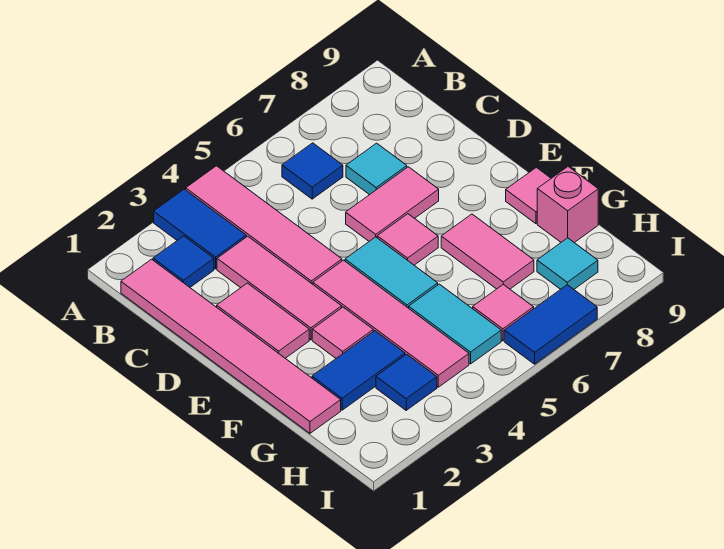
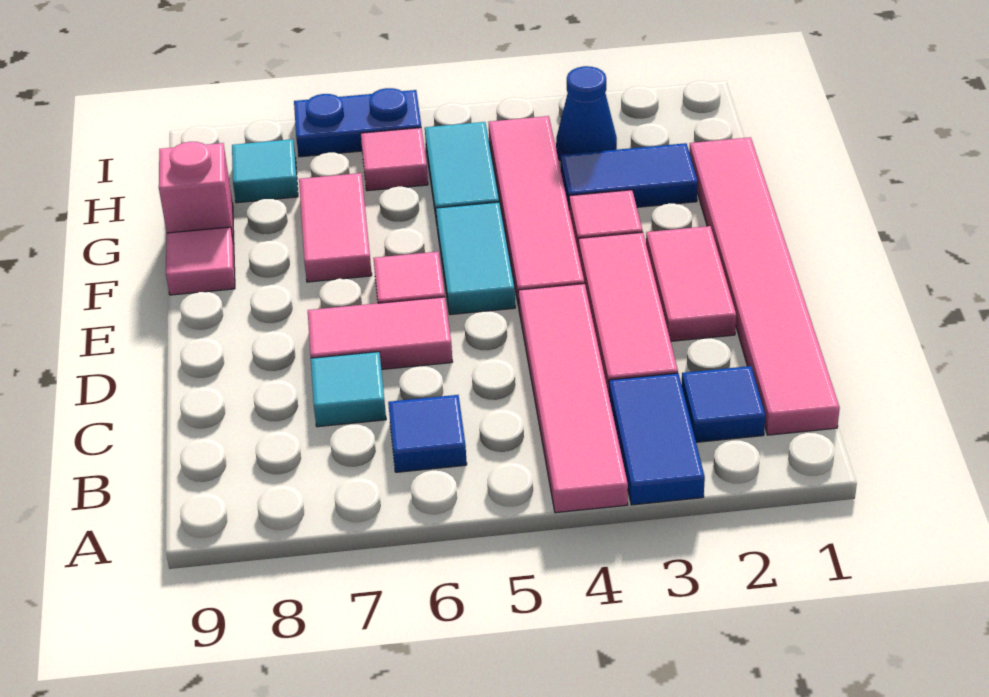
blue 1x1 tile [376,354,437,410] -> blue 1x1 cone [556,66,617,161]
blue 1x2 tile [504,285,597,364] -> blue 1x2 plate [294,88,421,157]

